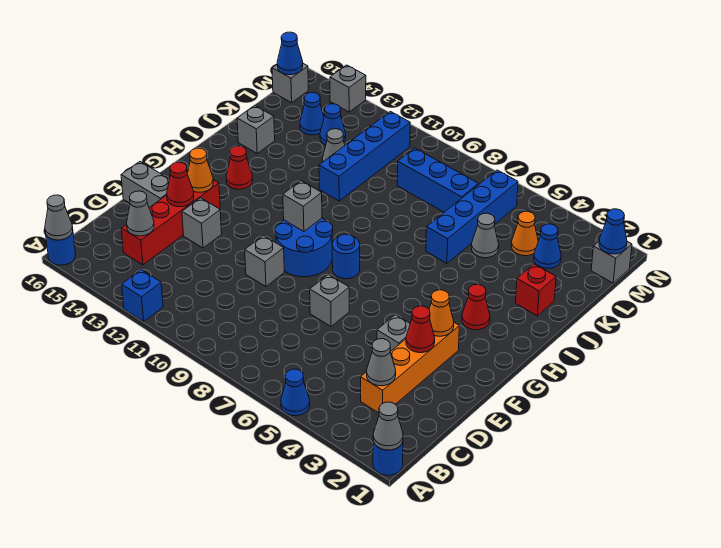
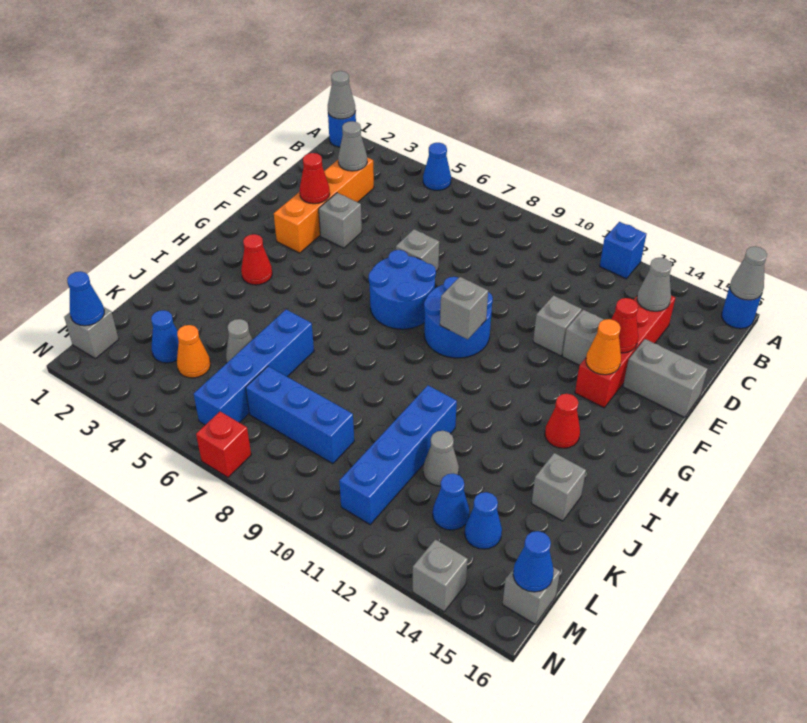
grey 1x1 brick [245,235,284,287] -> grey 1x1 brick moved to [533,295,582,356]
orange 1x1 cone [429,290,454,336] -> none
blue 1x1 round brick [332,234,360,279] -> blue 2x2 round brick [369,250,436,329]
red 1x1 brick [516,264,556,316] -> red 1x1 brick moved to [196,412,251,477]

